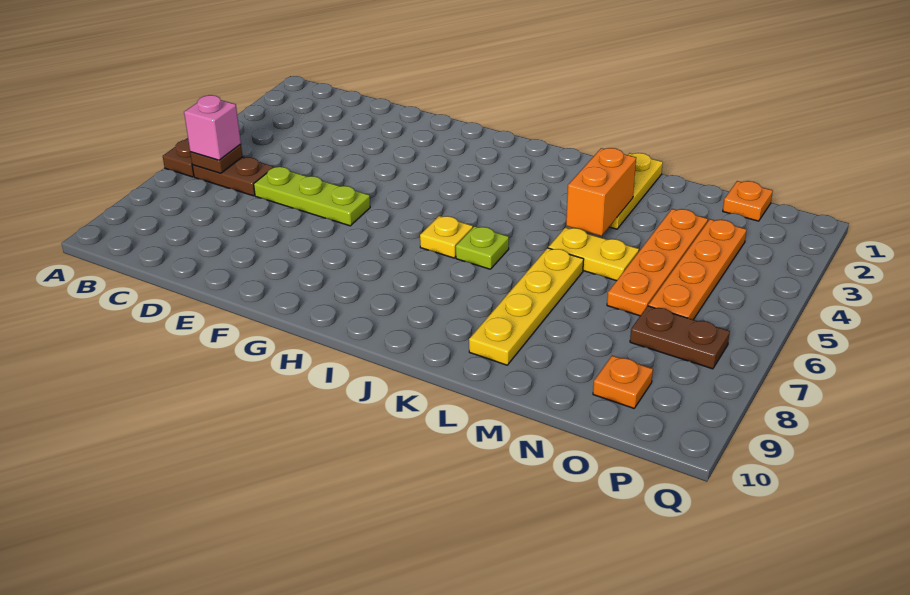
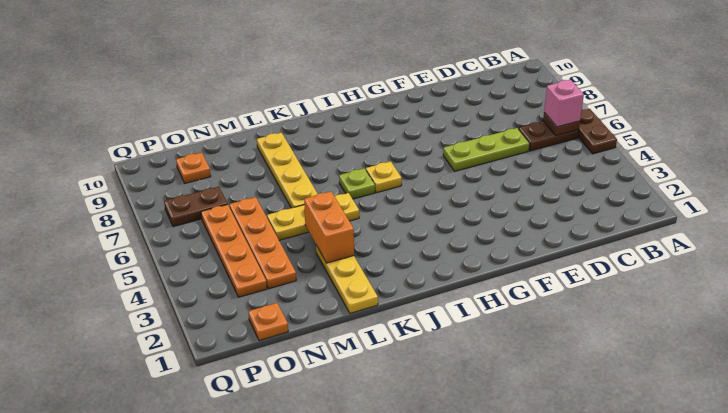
yellow 1x2 plate [548,227,639,281] -> yellow 1x3 plate [267,193,359,240]

